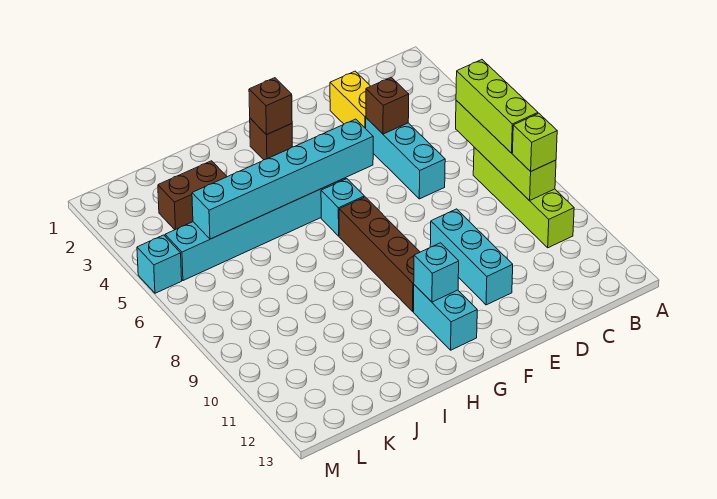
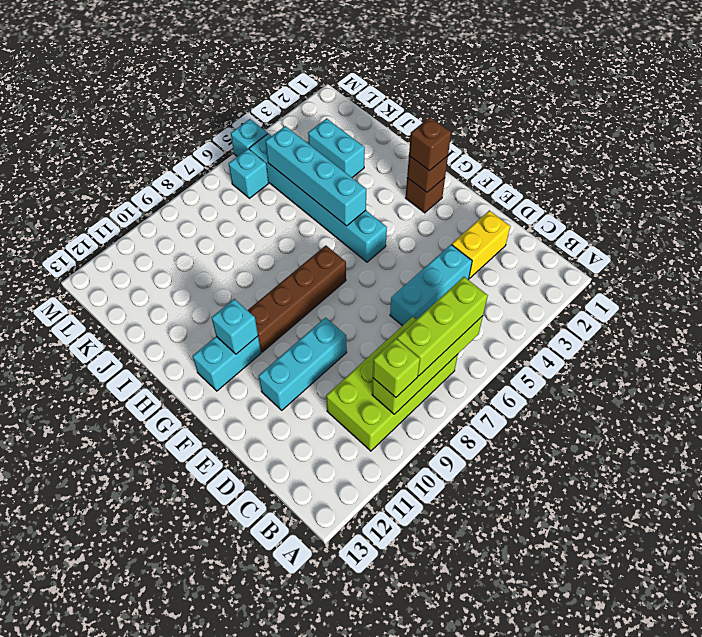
lime 1x4 brick [473,147,574,248] -> lime 2x4 brick [326,317,458,451]
brown 1x1 brick [366,77,409,134] -> brown 1x1 brick moved to [409,117,451,171]
cyan 1x6 brick [192,119,373,239] -> cyan 1x4 brick [265,126,366,226]
cyan 1x1 brick [321,179,364,236] -> cyan 1x1 brick moved to [229,149,269,198]
brown 1x2 brick [158,161,227,230] -> cyan 1x2 brick [308,118,365,178]

